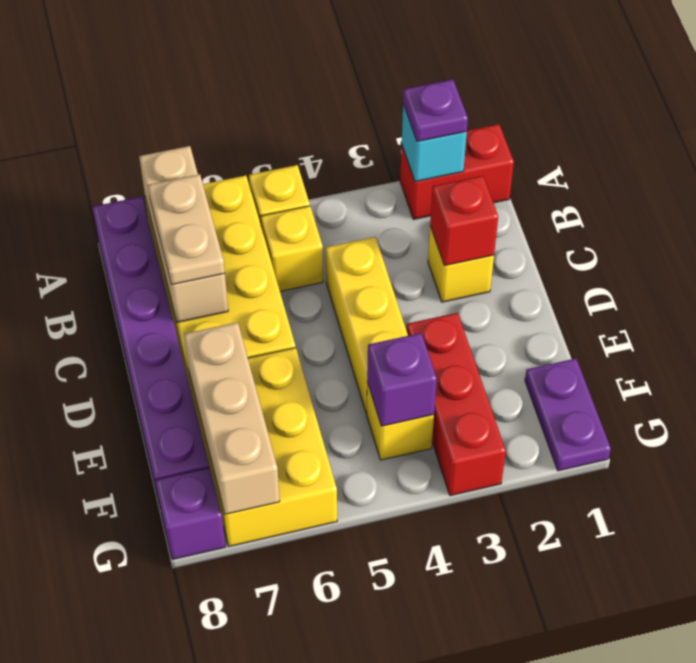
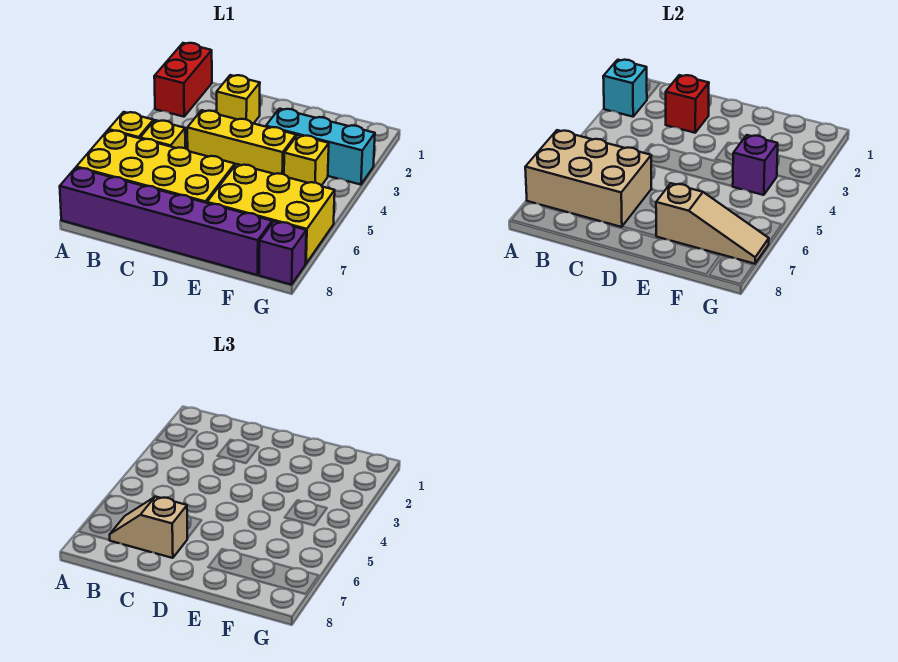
purple 1x1 plate [403,80,468,141] -> none
tan 1x3 brick [139,146,228,322] -> tan 2x3 brick [525,130,652,227]
tan 1x2 plate [148,174,225,284] -> tan 1x2 slope [110,497,187,558]
red 1x3 brick [406,313,506,496] -> cyan 1x3 brick [266,109,375,185]
tan 1x3 brick [184,322,280,514] -> tan 1x3 slope [656,183,769,264]
purple 1x2 plate [525,358,611,471] -> none

